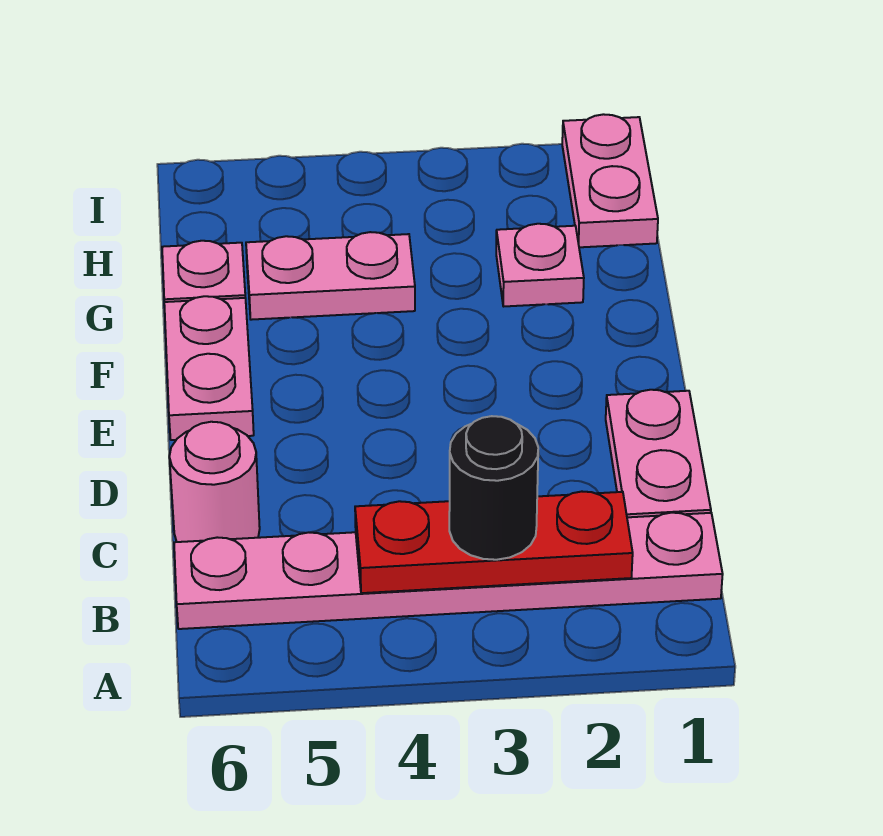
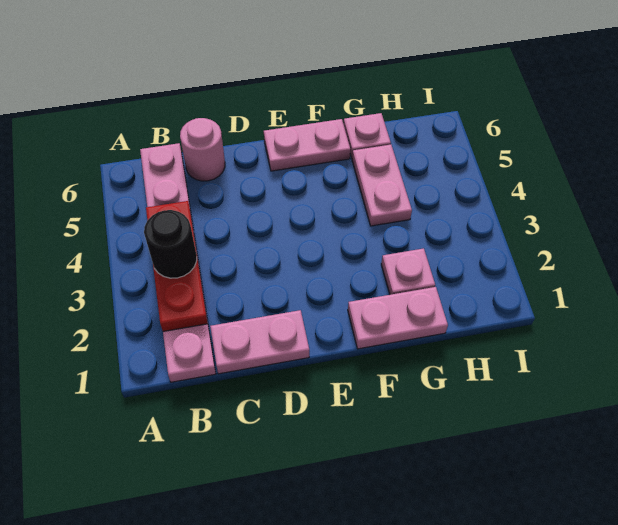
pink 1x2 plate [562,114,658,247] -> pink 1x2 plate moved to [348,287,448,349]

